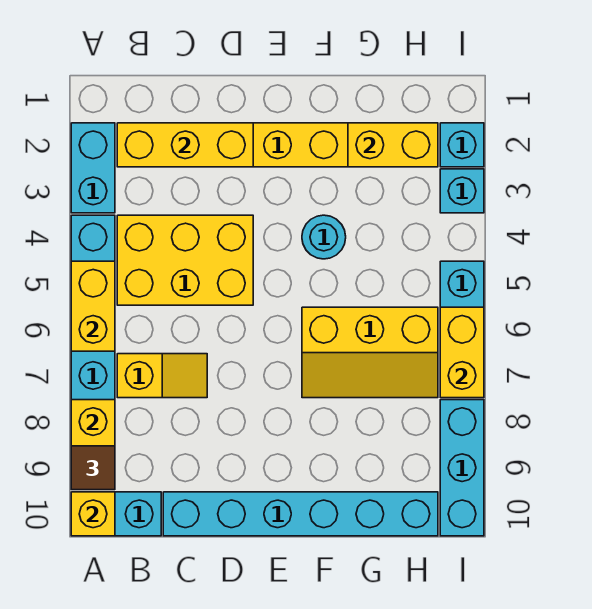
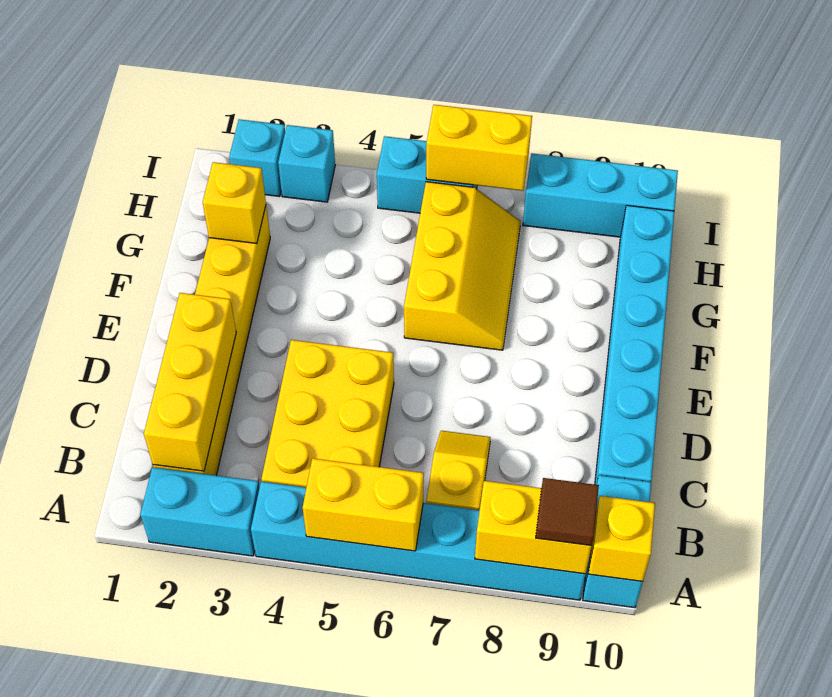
cyan 1x1 round brick [302,215,346,259] -> none
yellow 1x2 brick [348,123,438,167] -> yellow 1x1 brick [203,162,266,243]

